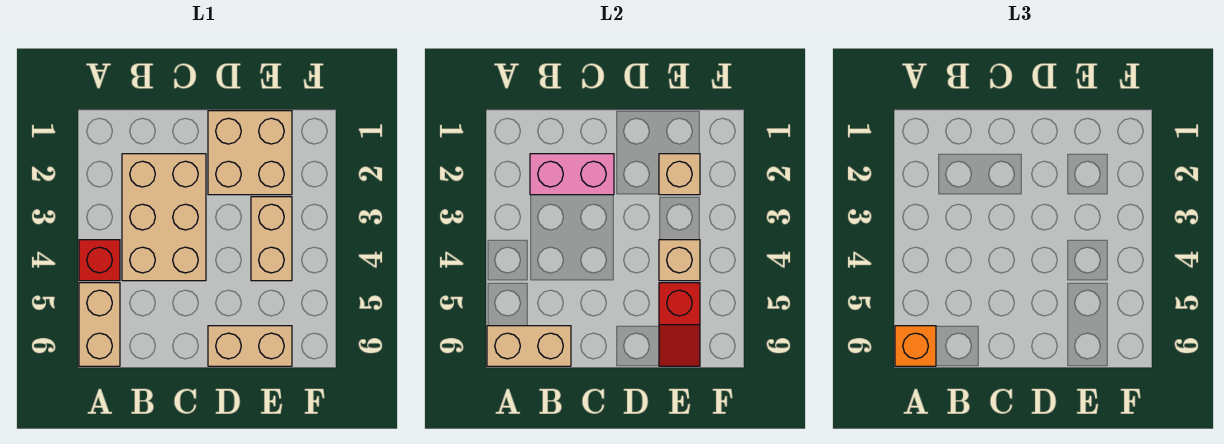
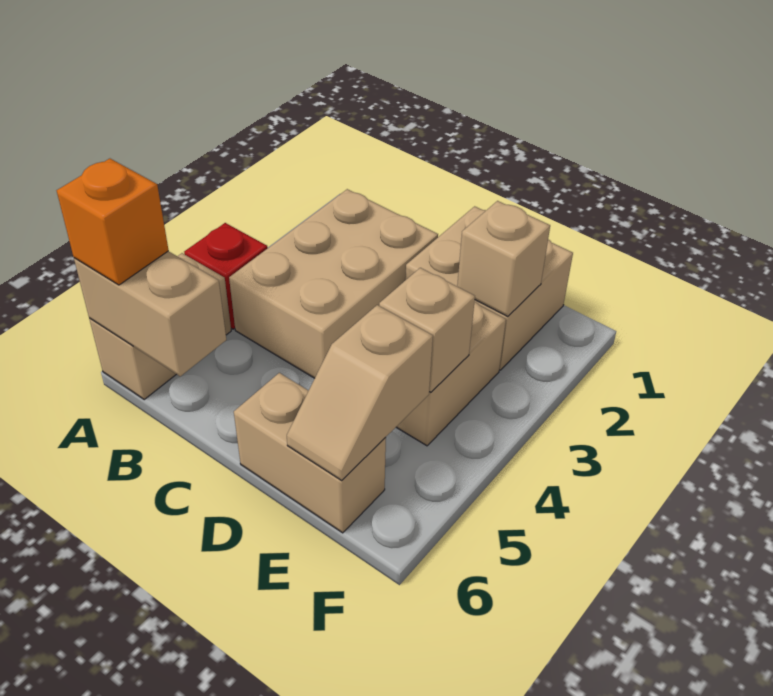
pink 1x2 brick [530,154,614,195] -> none
red 1x2 slope [659,283,700,366] -> tan 1x2 slope [287,305,433,480]

